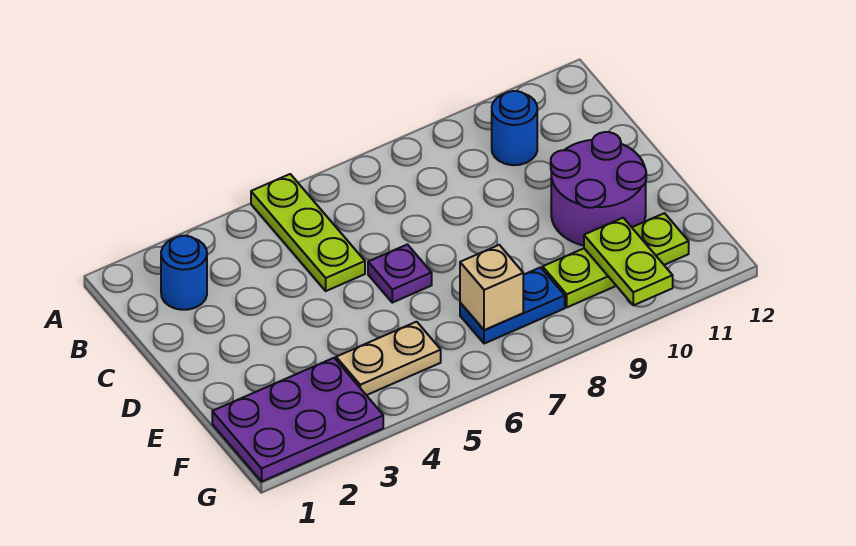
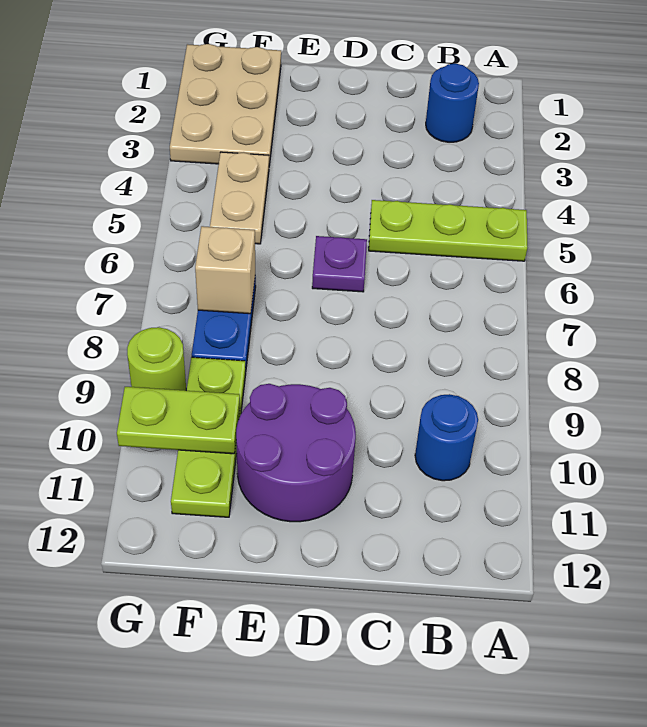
purple 2x3 plate [212,358,383,481] -> tan 2x3 plate [170,44,281,165]
none -> lime 1x1 round brick [127,327,186,391]

